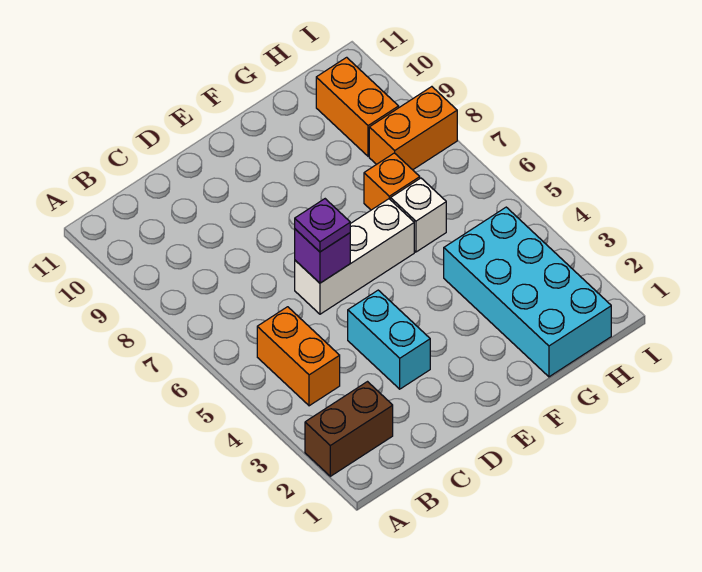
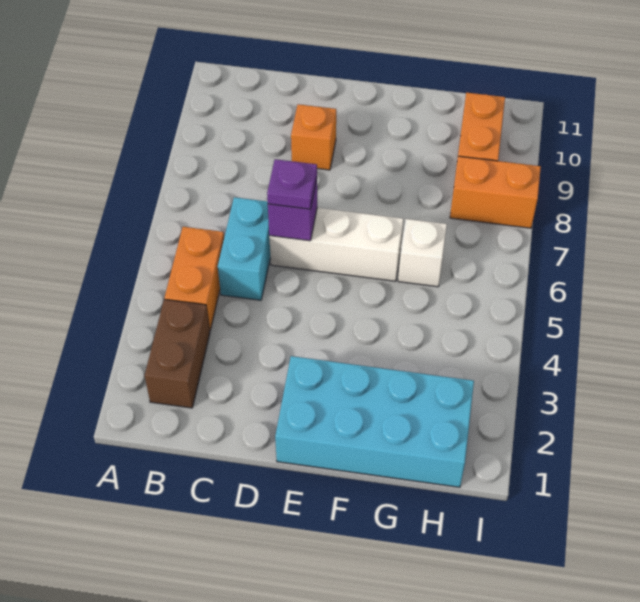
brown 1x2 brick [305,382,393,476] -> brown 1x2 brick turned to [145,299,210,408]
cyan 1x2 brick [348,290,430,389] -> cyan 1x2 brick moved to [218,197,270,300]
cyan 2x4 brick [444,207,611,377] -> cyan 2x4 brick turned to [275,356,474,487]
orange 1x1 brick [364,153,420,210] -> orange 1x1 brick moved to [291,104,336,170]

